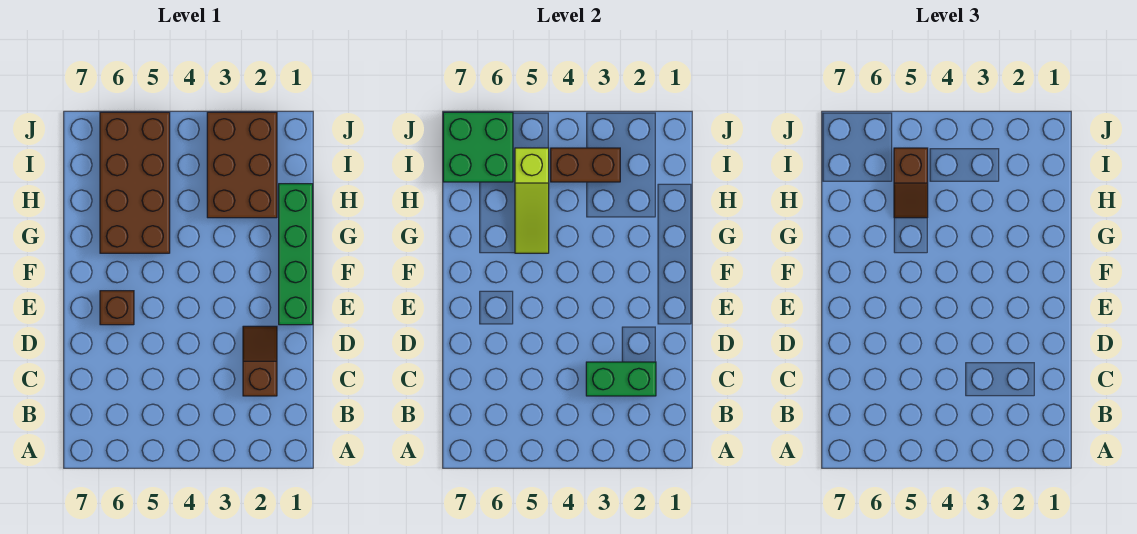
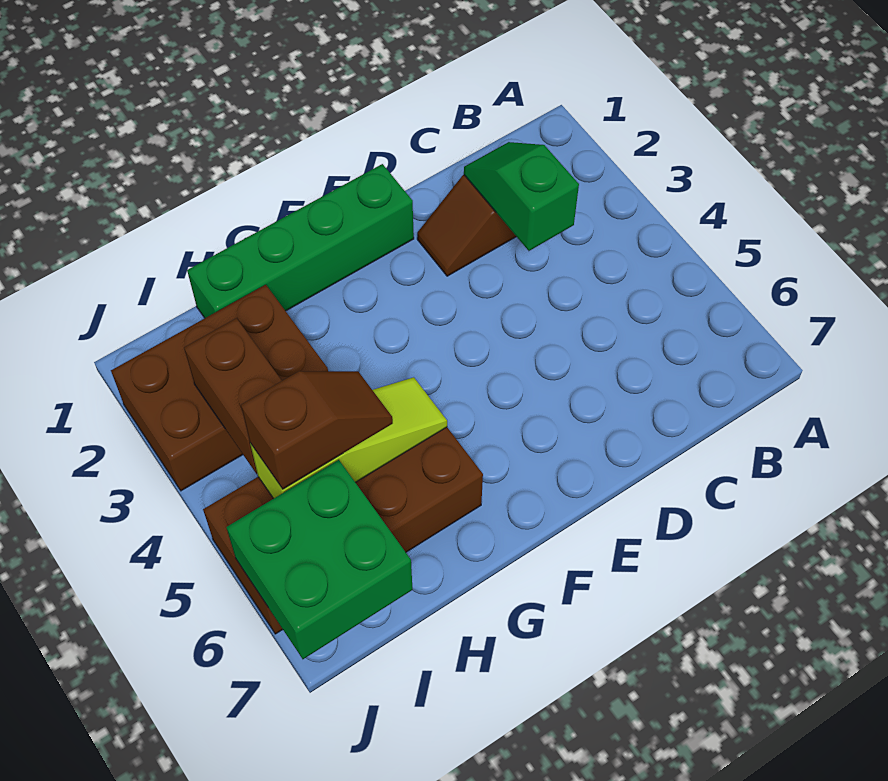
green 1x2 brick [586,362,656,396] -> green 1x2 slope [464,142,579,251]
brown 1x1 brick [100,291,134,325] -> none

